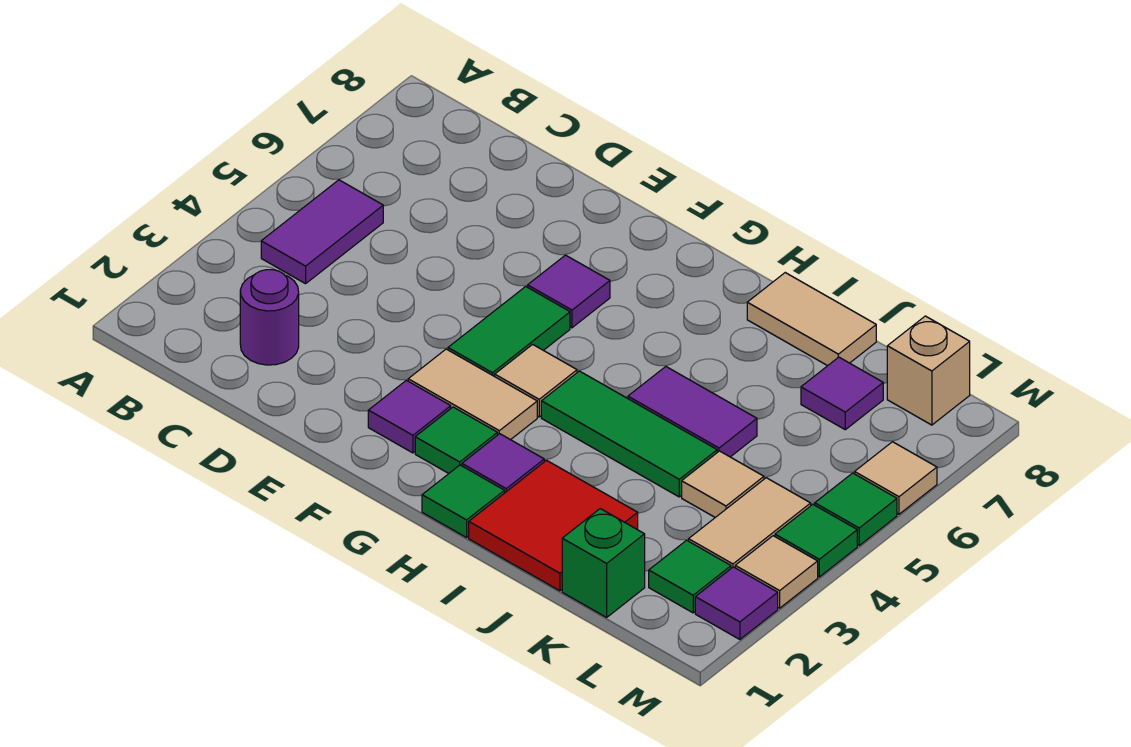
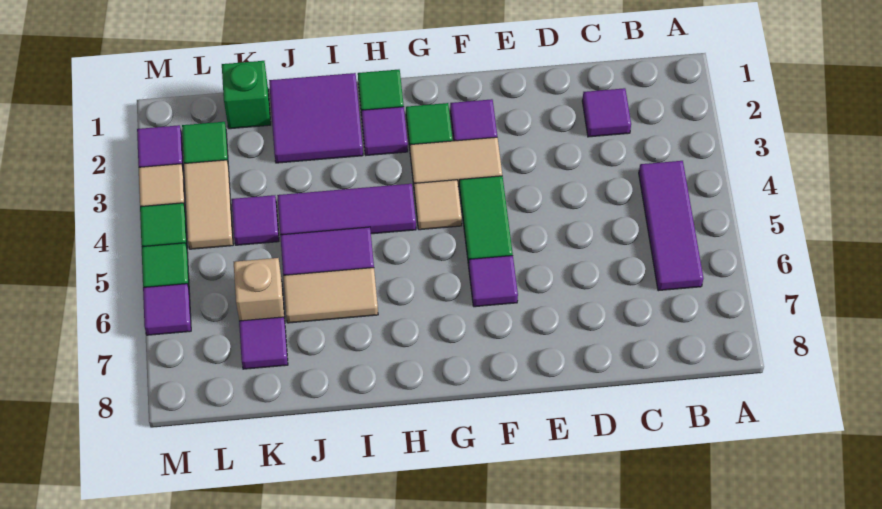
purple 1x2 tile [261,180,383,284] -> purple 1x3 tile [639,161,703,291]
purple 1x1 round brick [240,270,299,365] -> purple 1x1 tile [582,88,631,137]
green 1x3 tile [541,371,717,497] -> purple 1x3 tile [277,184,416,235]
red 2x2 tile [469,460,638,591] -> purple 2x2 tile [269,73,363,163]
tan 1x2 tile [747,273,876,366] -> tan 1x2 tile moved to [283,268,378,323]
tan 1x1 tile [682,451,764,517] -> purple 1x1 tile [232,195,279,245]
tan 1x1 brick [887,316,970,425] -> tan 1x1 brick moved to [234,258,285,321]
tan 1x1 tile [855,442,937,514] -> purple 1x1 tile [143,284,191,335]

